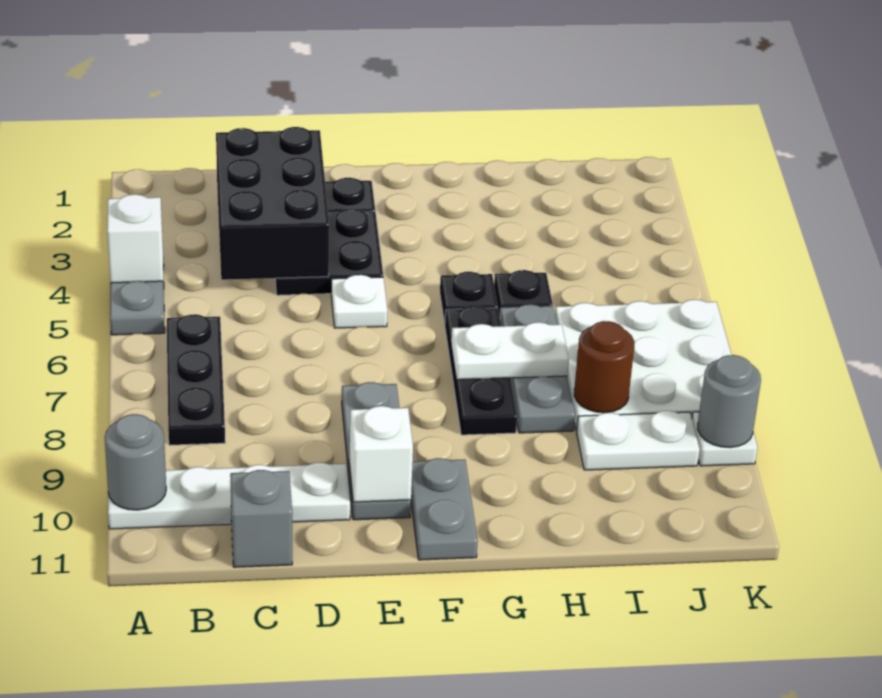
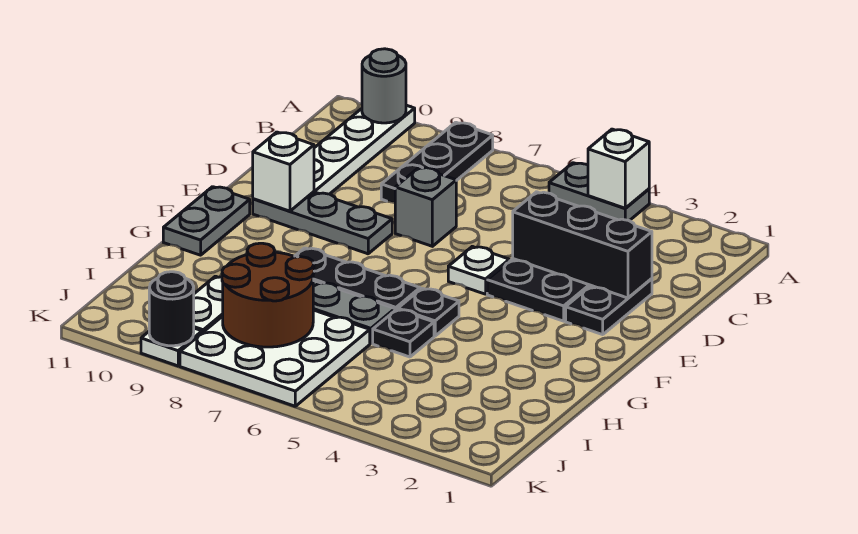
black 1x3 plate [167,314,225,445] -> black 1x3 plate turned to [381,122,493,203]
black 2x3 brick [216,127,329,280] -> black 1x3 brick [513,192,652,298]
grey 1x1 brick [230,470,292,567] -> grey 1x1 brick moved to [395,167,456,246]
grey 1x2 plate [411,458,478,560] -> grey 1x2 plate turned to [163,187,250,255]
white 1x2 plate [451,322,569,380] -> none
brown 1x1 round brick [574,321,634,413] -> brown 2x2 round brick [222,243,314,347]
grey 1x1 round brick [698,355,761,448] -> black 1x1 round brick [149,272,194,346]

